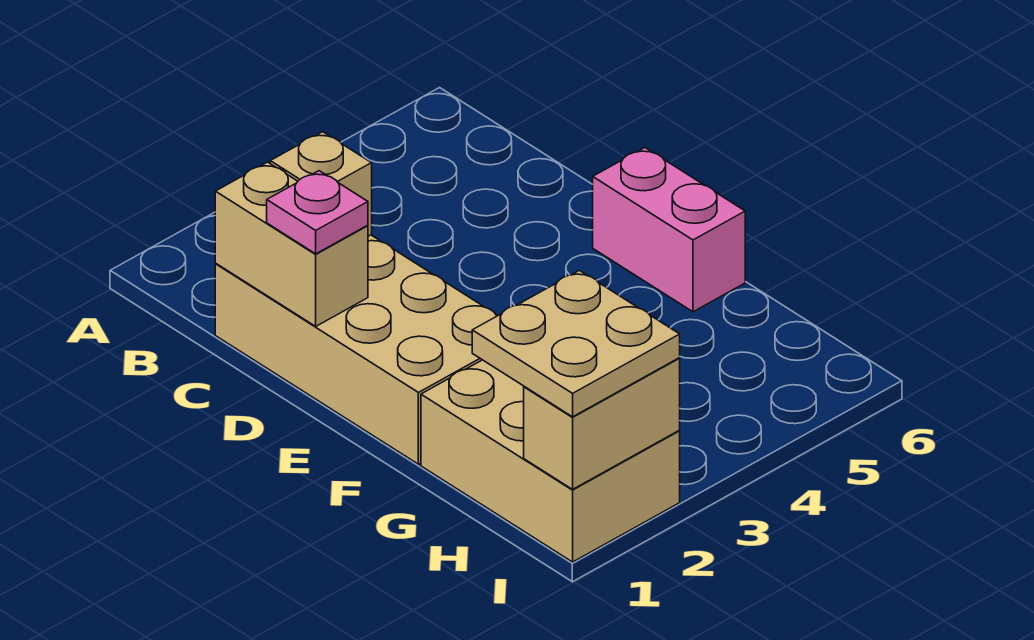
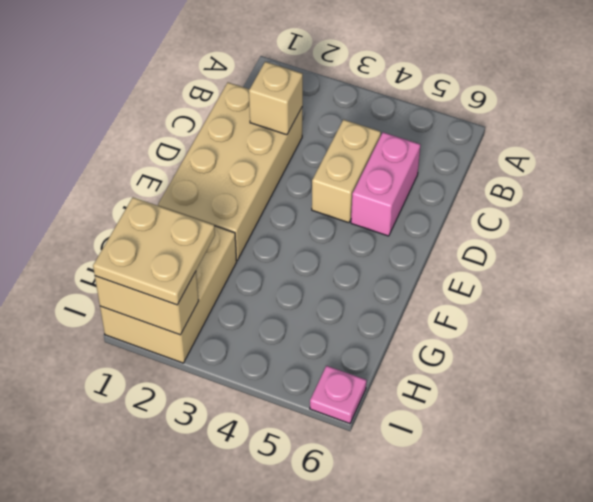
tan 1x2 brick [215,162,368,326] -> tan 1x2 brick moved to [312,120,381,223]
pink 1x1 plate [267,171,368,254] -> pink 1x1 plate moved to [310,366,367,424]
pink 1x2 brick [593,148,745,312] -> pink 1x2 brick moved to [351,132,420,236]

